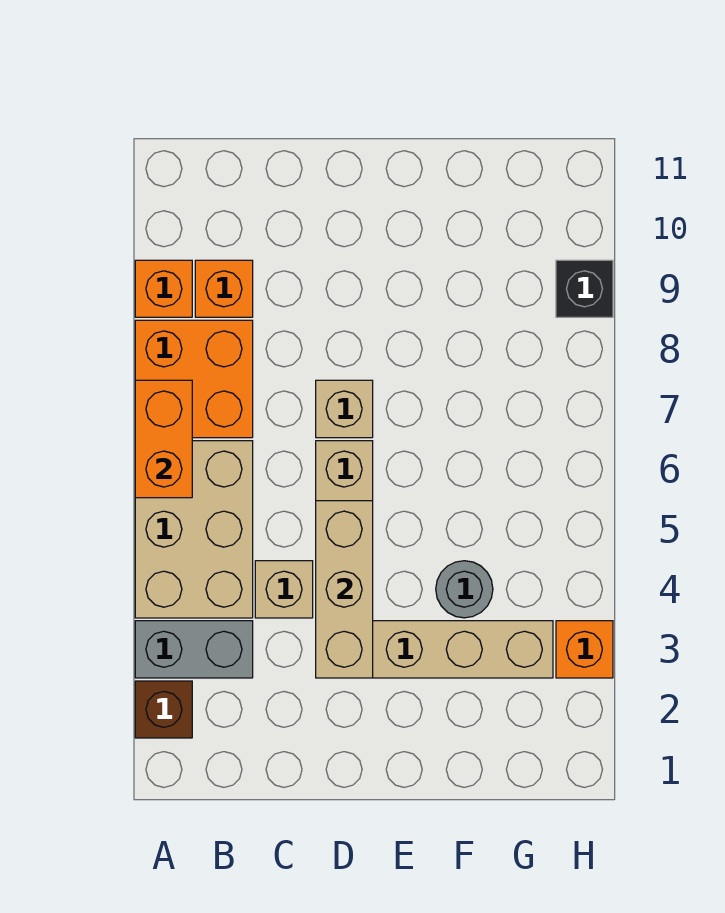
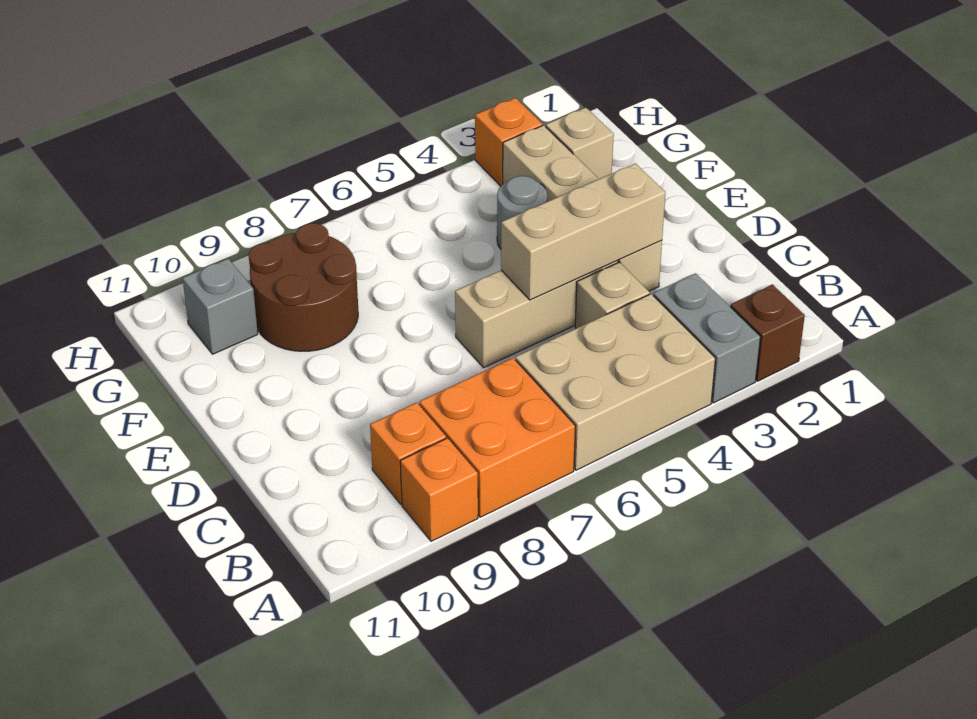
orange 1x2 brick [135,380,192,498] -> none
tan 1x1 brick [316,380,373,438] -> tan 1x1 brick moved to [546,108,614,179]
none -> brown 2x2 round brick [249,223,358,351]
none -> grey 1x1 brick [183,259,258,354]
black 1x1 brick [556,260,613,317] -> none

